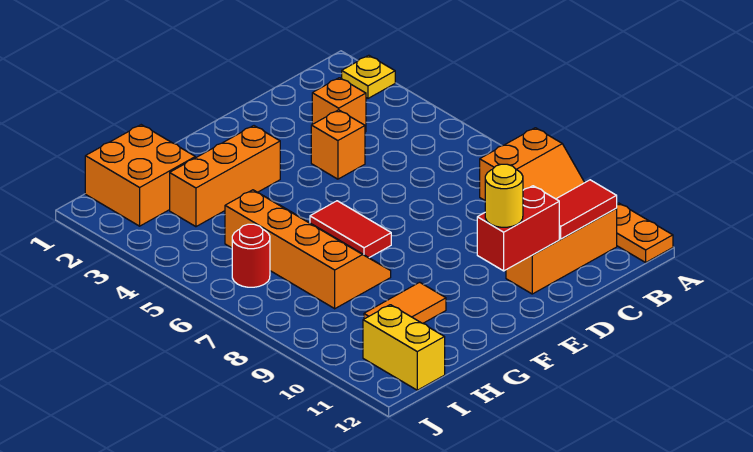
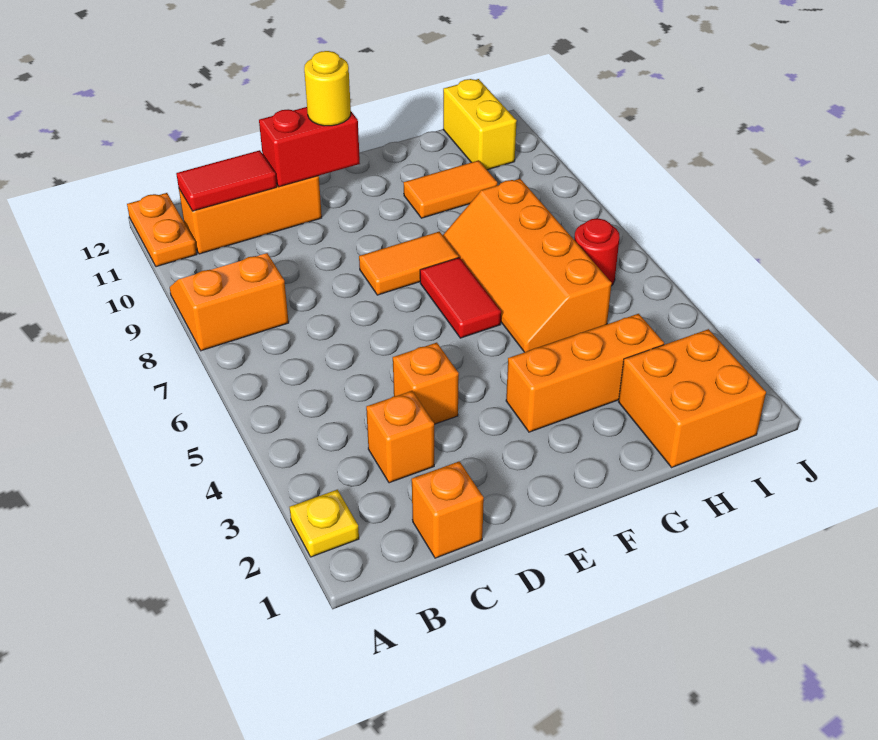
none -> orange 1x1 brick [412,461,484,558]
none -> orange 1x2 tile [359,232,459,295]

